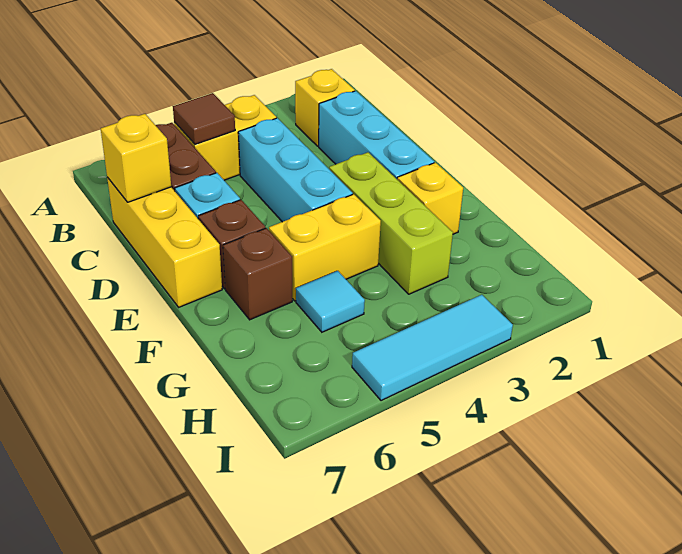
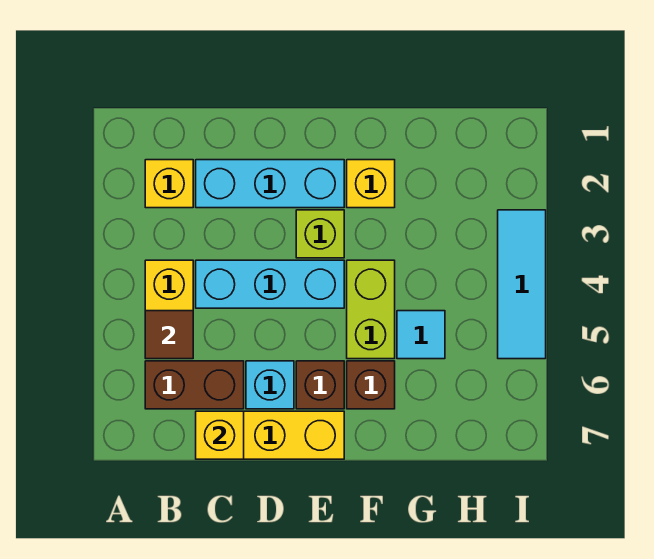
lime 1x3 brick [329,152,453,294] -> lime 1x1 brick [296,210,344,258]
yellow 1x2 brick [269,194,381,301] -> lime 1x2 brick [347,260,395,359]

